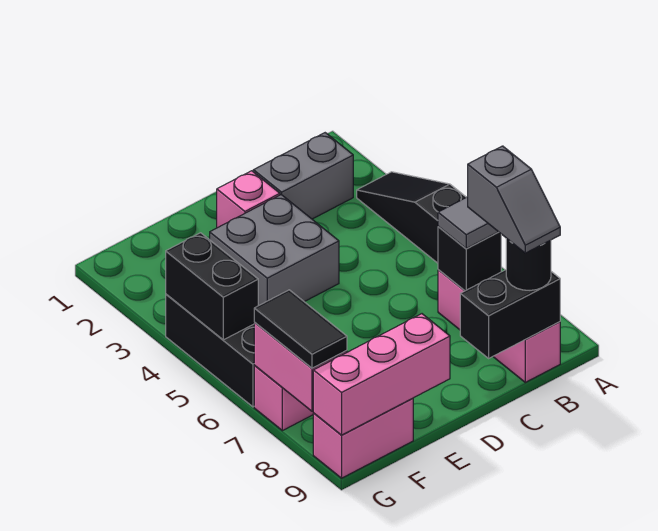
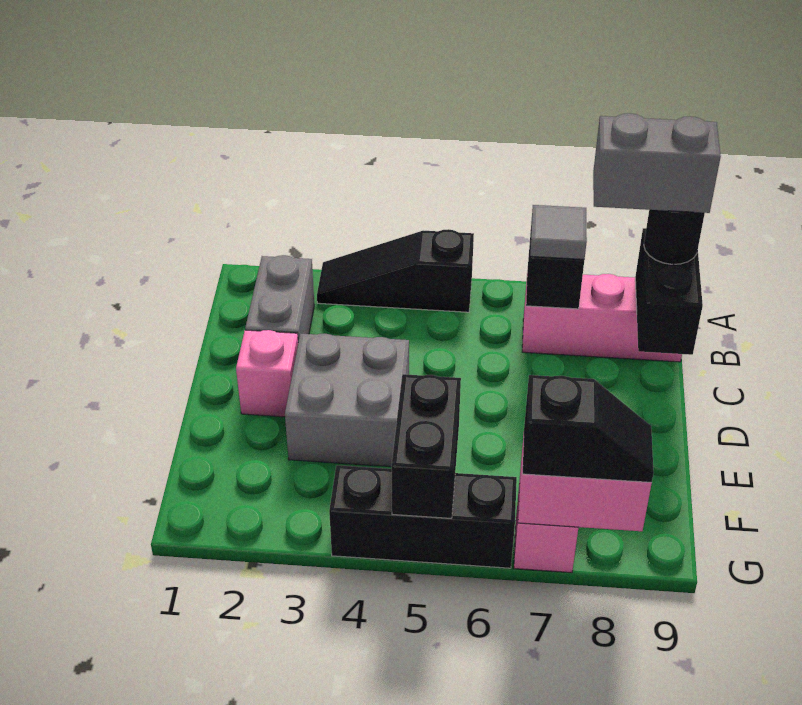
grey 1x2 slope [468,146,560,253] -> grey 1x2 brick [593,113,721,213]
pink 1x3 brick [313,314,450,435] -> none
pink 1x2 brick [313,399,413,478] -> none
black 1x2 brick [166,233,258,340] -> black 1x2 brick turned to [392,374,461,518]
black 1x2 tile [254,290,347,368] -> black 1x2 slope [523,375,654,483]

